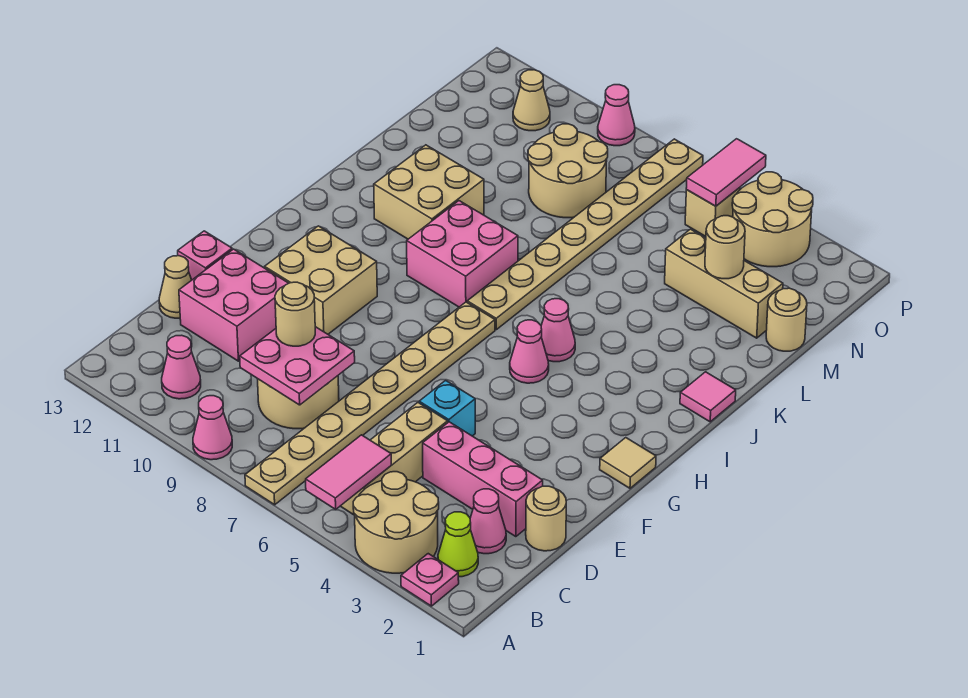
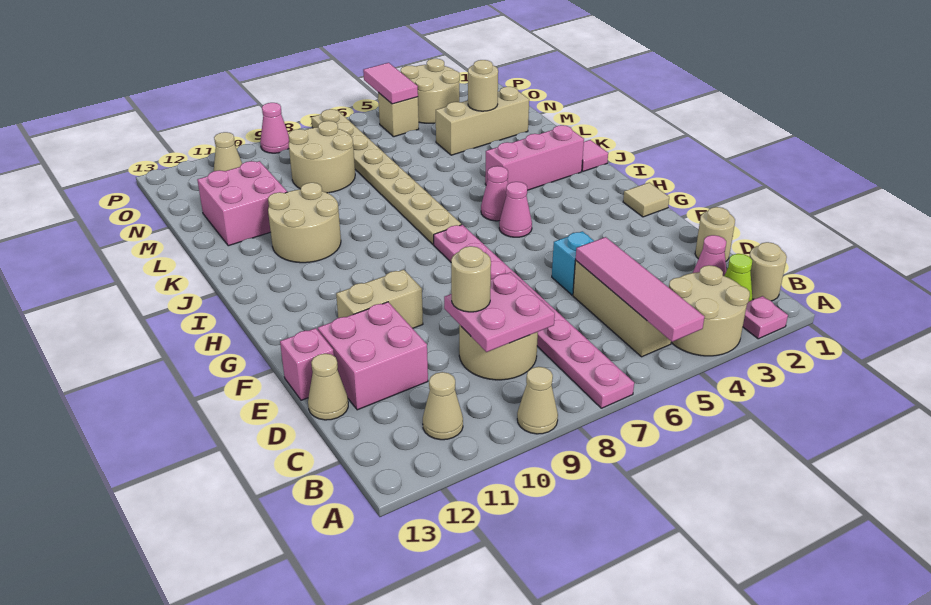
pink 1x2 tile [306,435,391,509] -> pink 1x4 tile [576,237,704,342]
tan 1x8 plate [245,302,495,505] -> pink 1x8 plate [434,225,634,408]
pink 1x1 cone [193,396,232,460] -> tan 1x1 cone [517,367,558,434]
pink 1x1 cone [162,335,201,399] -> tan 1x1 cone [423,372,463,440]
pink 1x3 brick [423,422,543,537] -> pink 1x3 brick moved to [485,125,584,190]
tan 2x2 brick [265,226,377,334] -> tan 1x2 brick [336,270,423,328]
pink 2x2 brick [407,201,518,307] -> pink 2x2 brick moved to [197,161,287,246]
tan 2x2 brick [374,145,484,239] -> tan 2x2 round brick [268,183,341,263]
tan 1x1 round brick [766,288,807,351] -> tan 1x1 round brick moved to [749,242,787,301]

